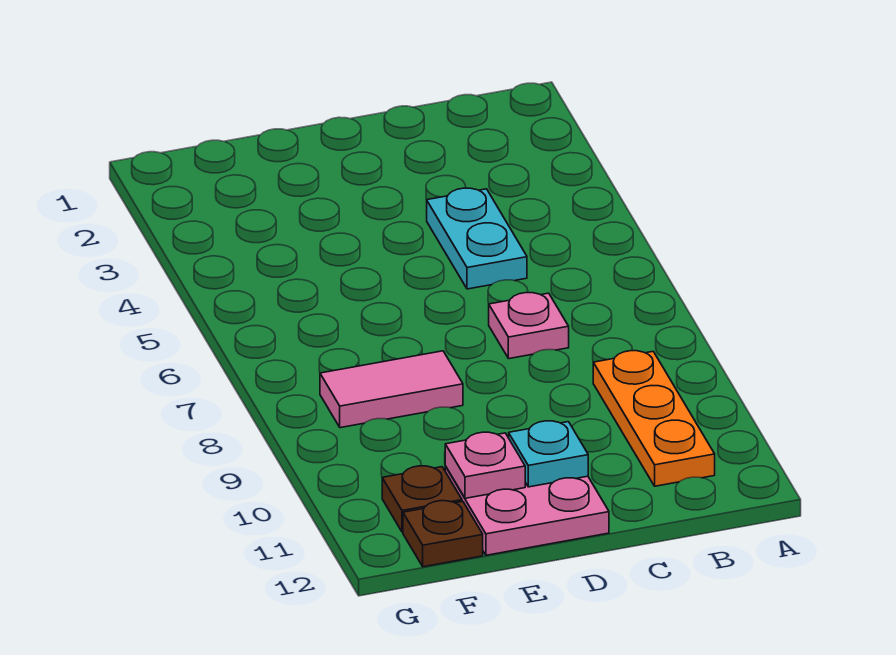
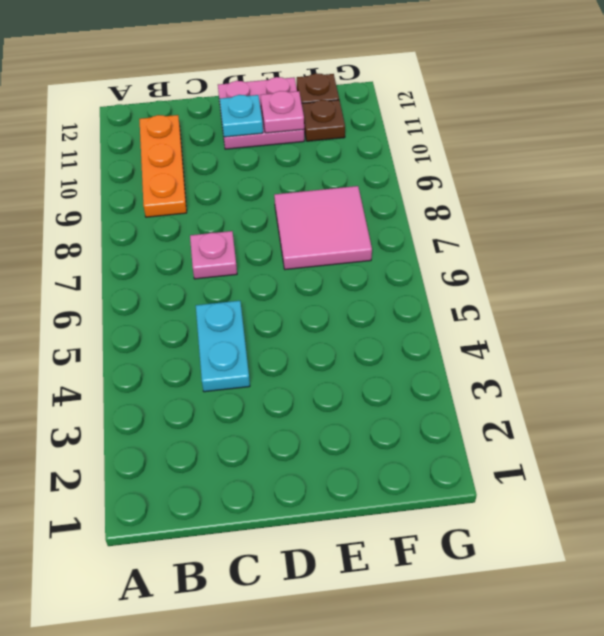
pink 1x2 tile [320,351,463,428] -> pink 2x2 tile [274,186,372,270]

